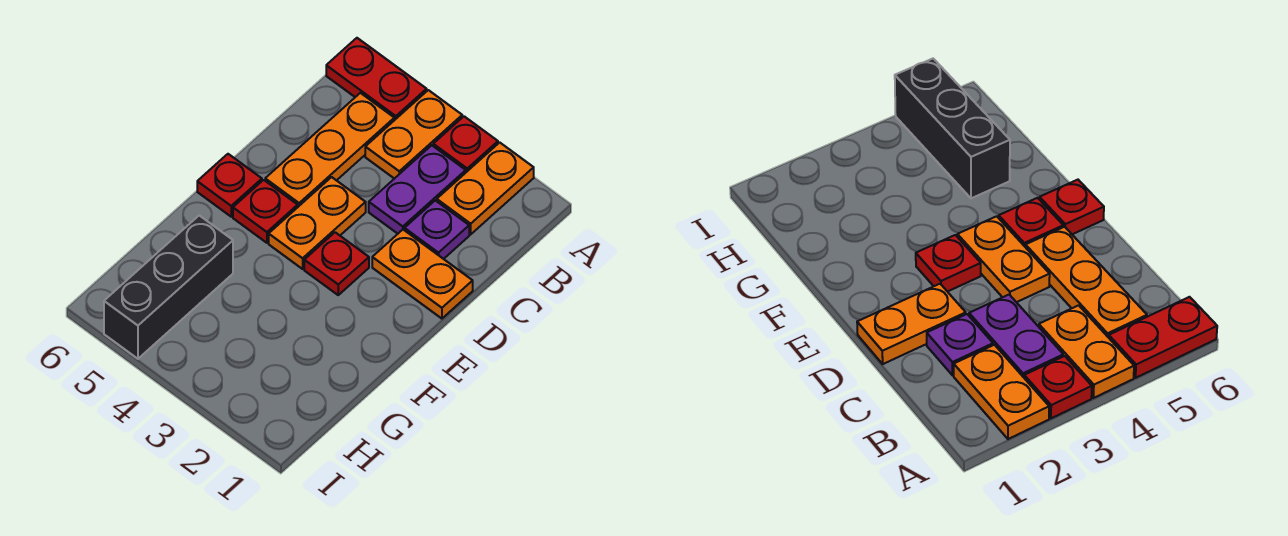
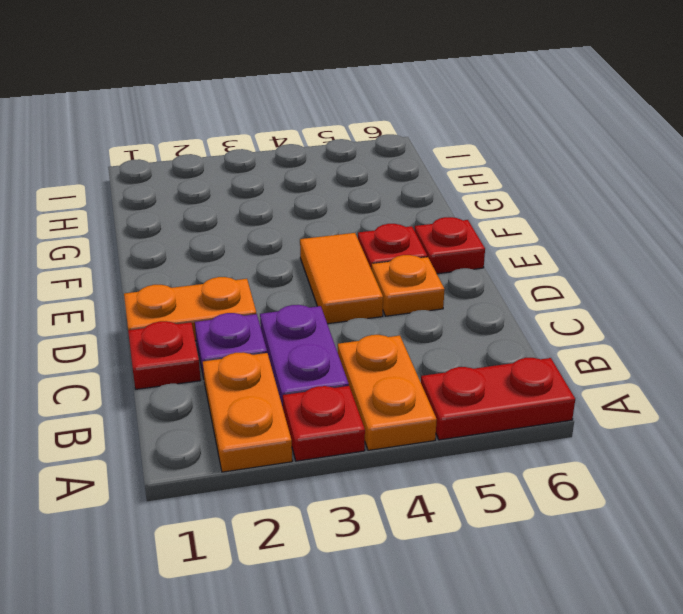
orange 1x3 plate [265,93,394,207] -> orange 1x1 plate [372,255,444,316]
orange 1x2 plate [269,177,366,269] -> orange 1x2 tile [300,233,383,324]
red 1x1 plate [304,232,369,295] -> red 1x1 plate moved to [128,321,201,389]
black 1x3 brick [104,215,233,359] -> none

